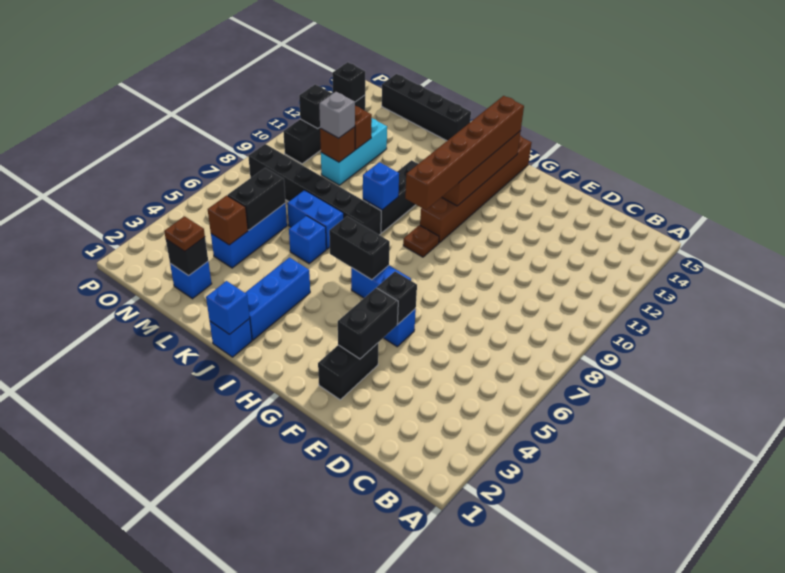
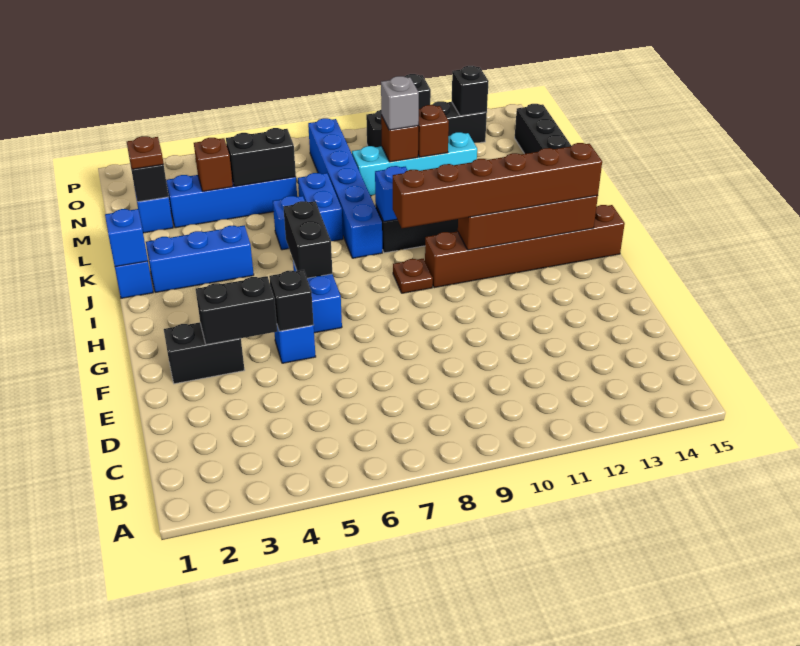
black 1x6 brick [248,144,381,235] -> blue 1x6 brick [308,118,382,258]
blue 1x3 brick [211,203,287,268] -> blue 1x4 brick [166,175,297,228]
cyan 1x3 brick [321,119,387,185] -> cyan 1x4 brick [352,132,477,196]

